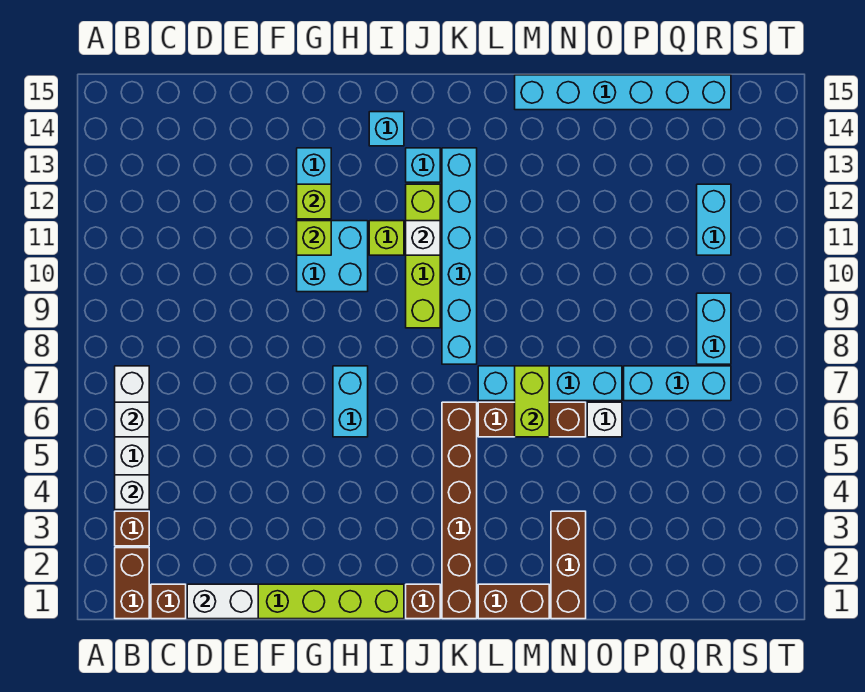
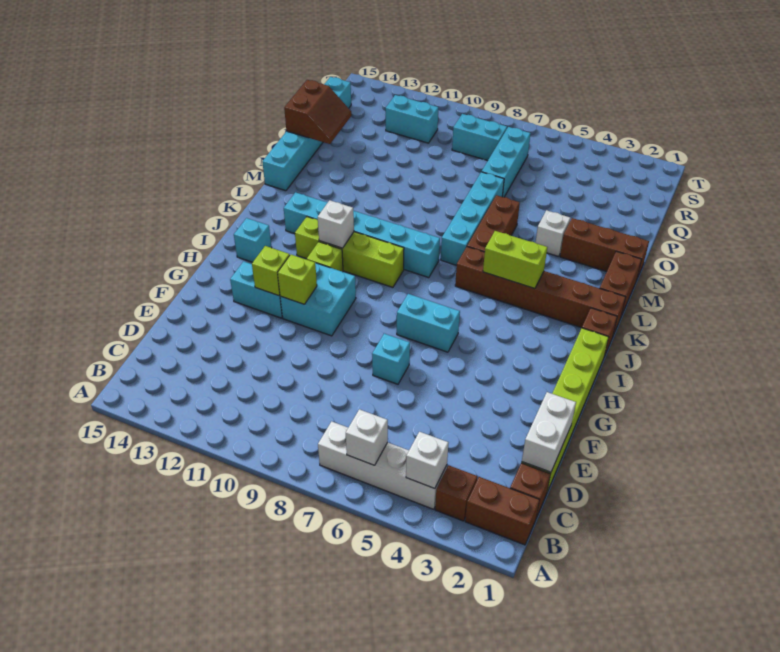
cyan 1x1 brick [406,148,440,182] -> cyan 1x1 brick moved to [372,334,410,384]
lime 1x2 brick [515,366,549,437] -> lime 1x2 brick moved to [483,231,547,289]
white 1x1 brick [587,402,622,437] -> white 1x1 brick moved to [536,210,570,257]
none -> brown 2x2 slope [284,80,351,144]

